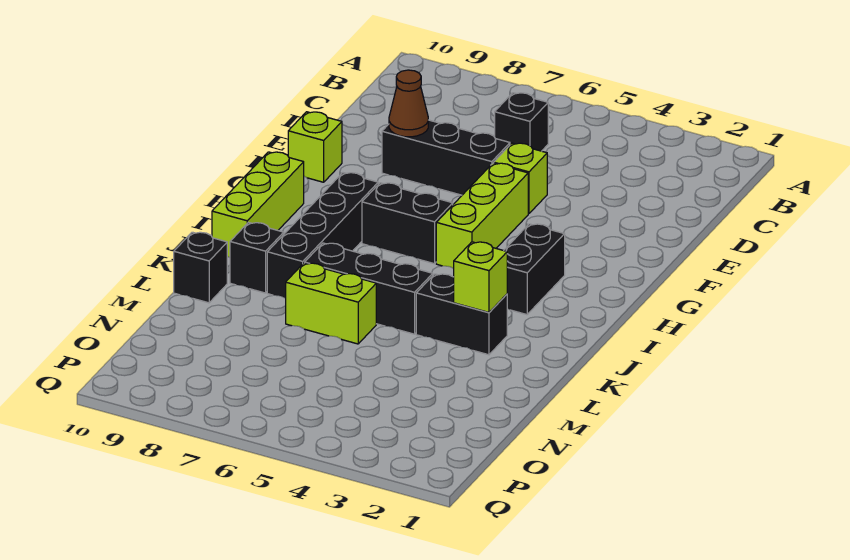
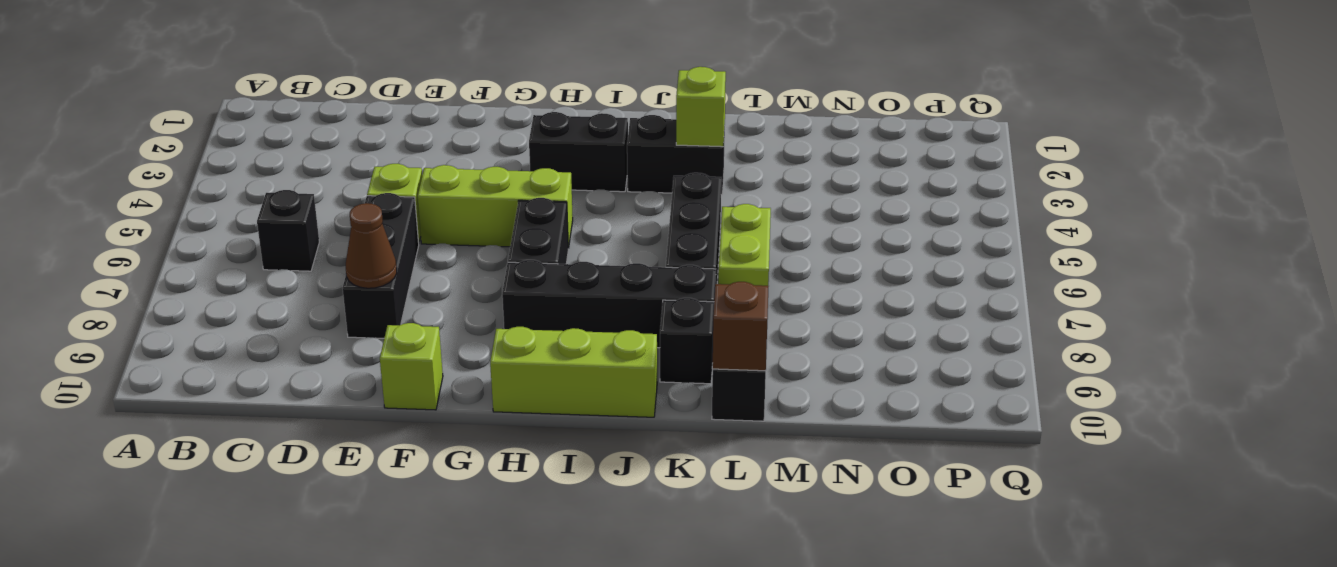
black 1x2 brick [416,274,507,355] -> black 1x2 brick turned to [627,115,725,195]
none -> brown 1x1 brick [713,282,769,371]

